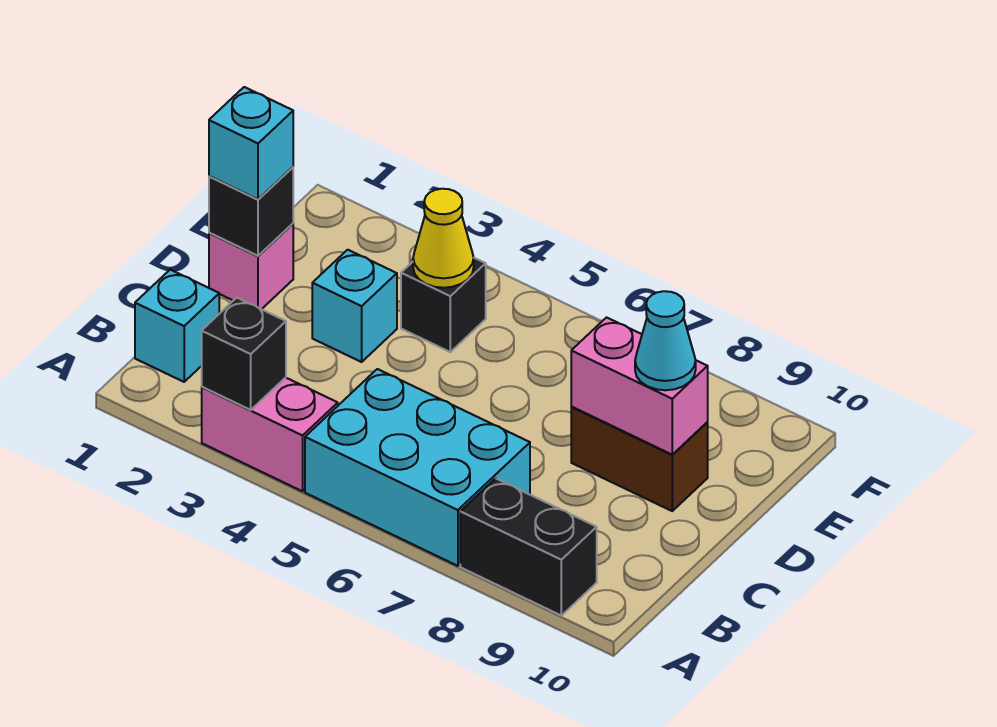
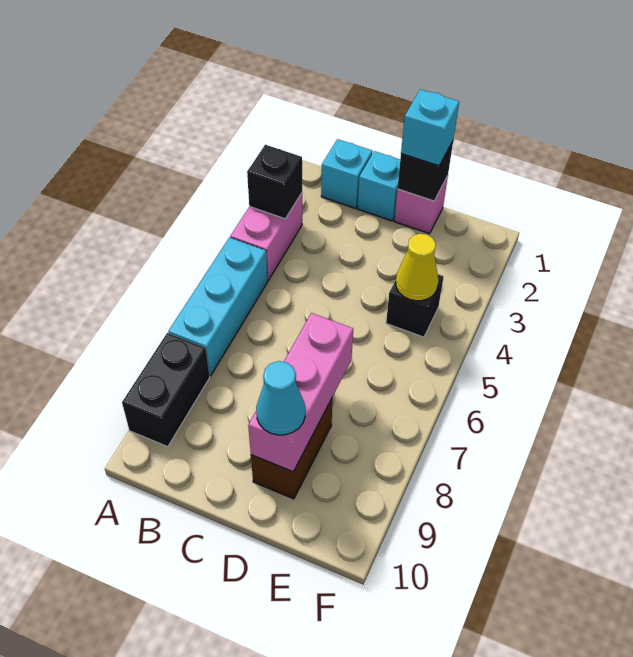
cyan 2x3 brick [305,369,530,566] -> cyan 1x3 brick [168,238,268,376]
cyan 1x1 brick [312,250,397,362] -> cyan 1x1 brick moved to [357,151,400,221]
pink 1x2 brick [571,317,708,454] -> pink 1x3 brick [248,313,353,472]

